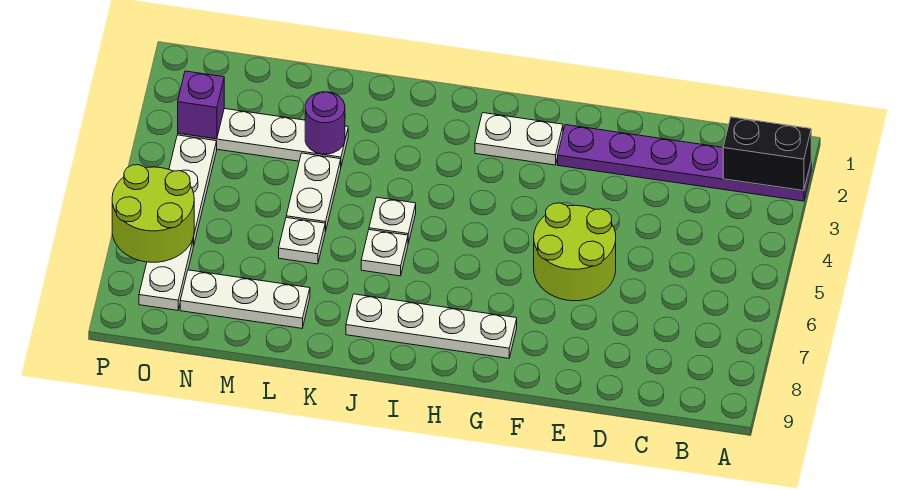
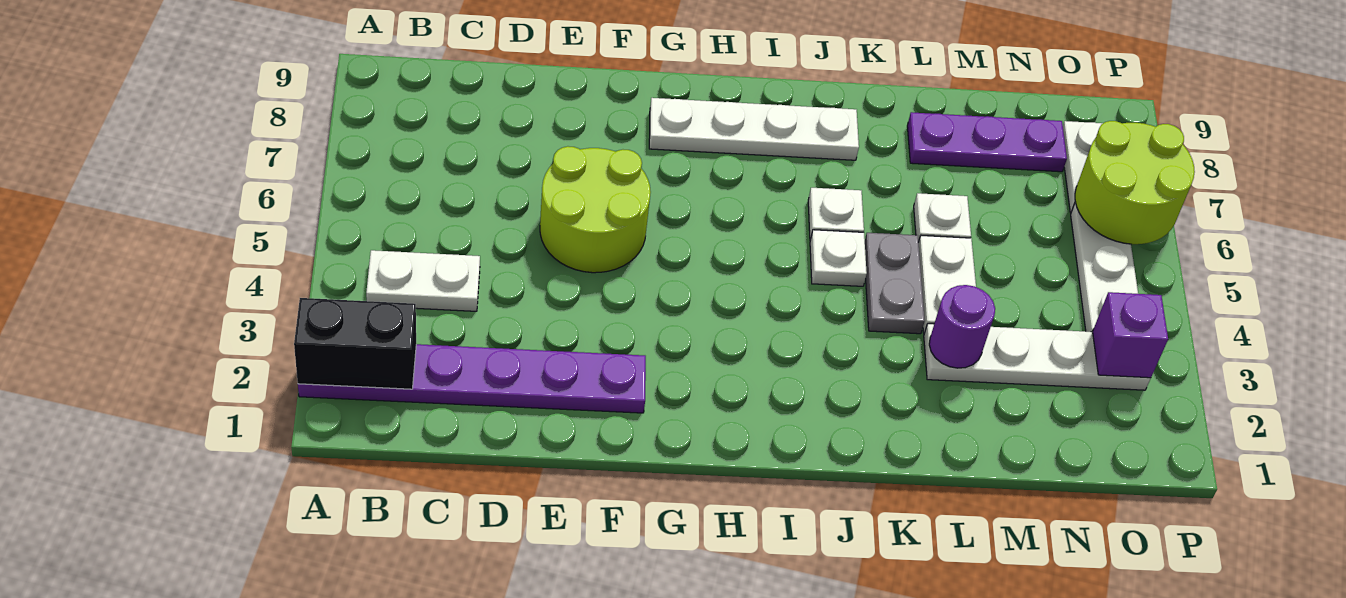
white 1x2 plate [475,113,563,165] -> white 1x2 plate moved to [366,250,480,311]
none -> grey 1x2 plate [865,233,925,334]
white 1x3 plate [180,270,310,328] -> purple 1x3 plate [907,112,1067,172]

